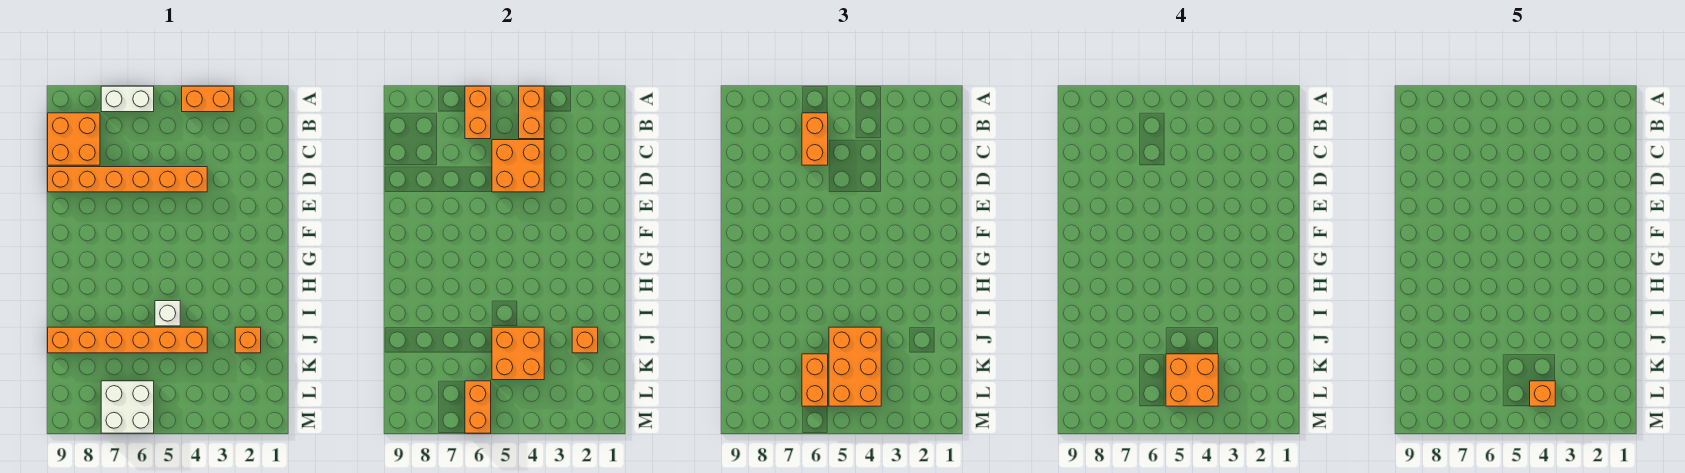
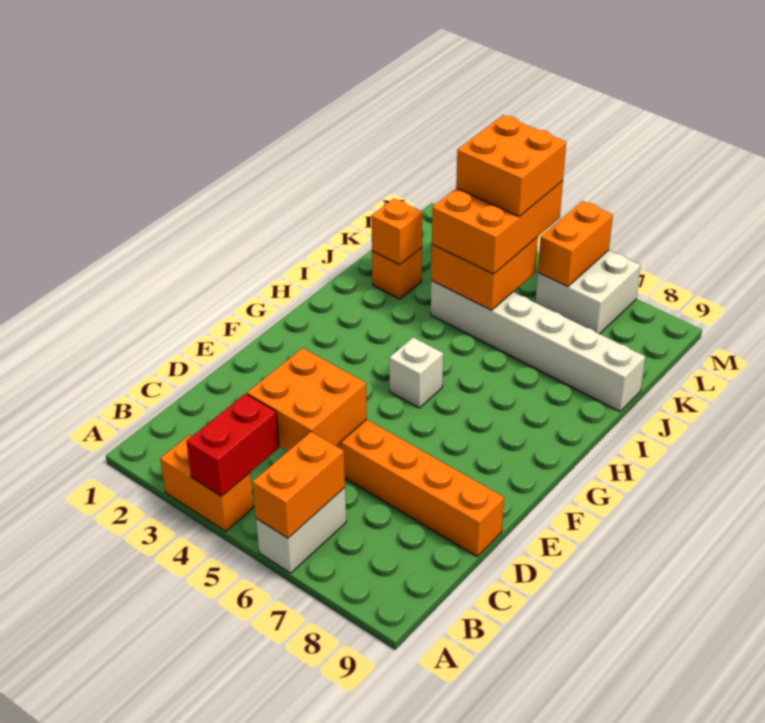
orange 1x2 brick [519,86,544,139] -> red 1x2 brick [186,394,279,496]
white 1x2 brick [101,86,154,112] -> white 1x2 brick turned to [256,488,346,573]
orange 1x2 brick [802,113,828,165] -> none
orange 2x2 brick [48,113,100,165] -> none
white 1x1 brick [155,301,180,326] -> white 1x1 brick moved to [389,337,443,408]
orange 1x6 brick [48,327,207,353] -> white 1x6 brick [431,281,645,412]
orange 1x2 brick [802,354,828,406] -> none
orange 1x1 brick [1530,381,1555,406] -> none

